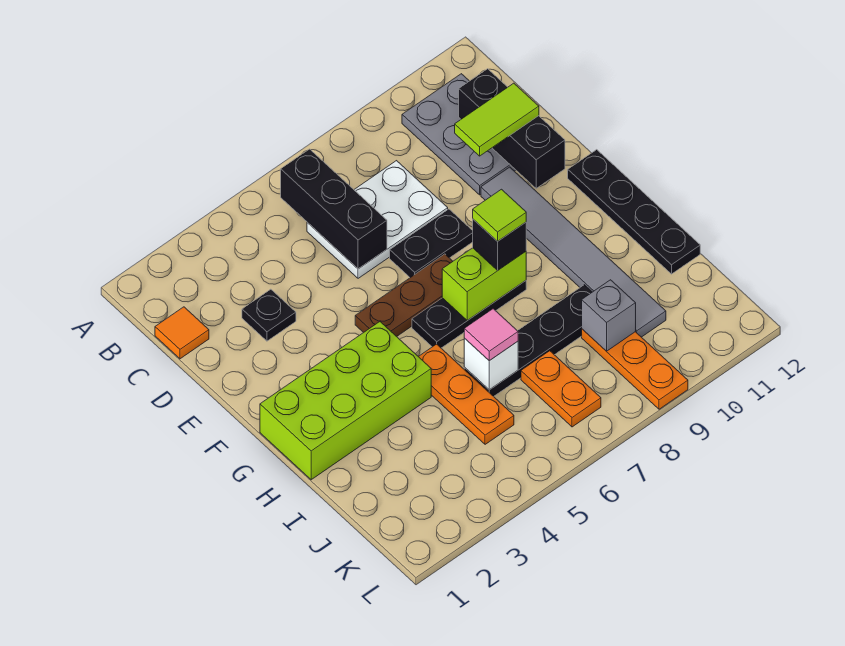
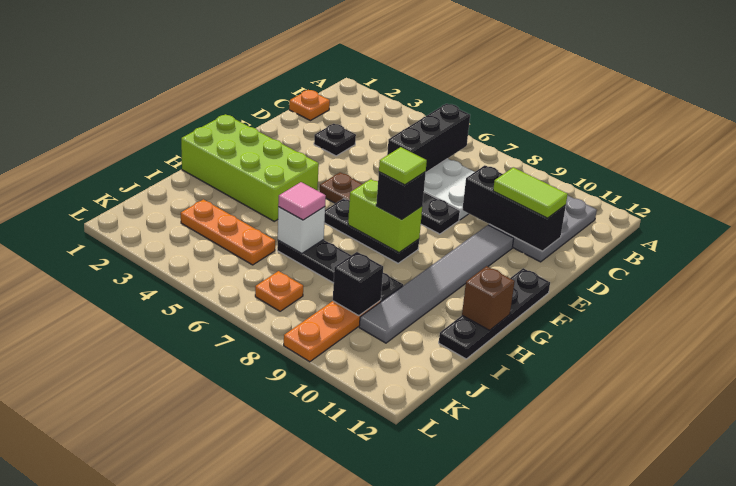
orange 1x1 tile [155,307,209,359] -> orange 1x1 plate [289,90,330,121]
black 1x3 brick [459,69,565,188] -> black 1x3 brick turned to [462,165,566,251]
orange 1x3 plate [418,344,514,444] -> orange 1x3 plate turned to [181,199,275,265]
none -> brown 1x1 brick [462,266,515,330]
orange 1x2 plate [521,351,601,427] -> orange 1x1 plate [255,271,303,311]
grey 1x1 brick [582,280,636,351] -> black 1x1 brick [333,252,383,315]

